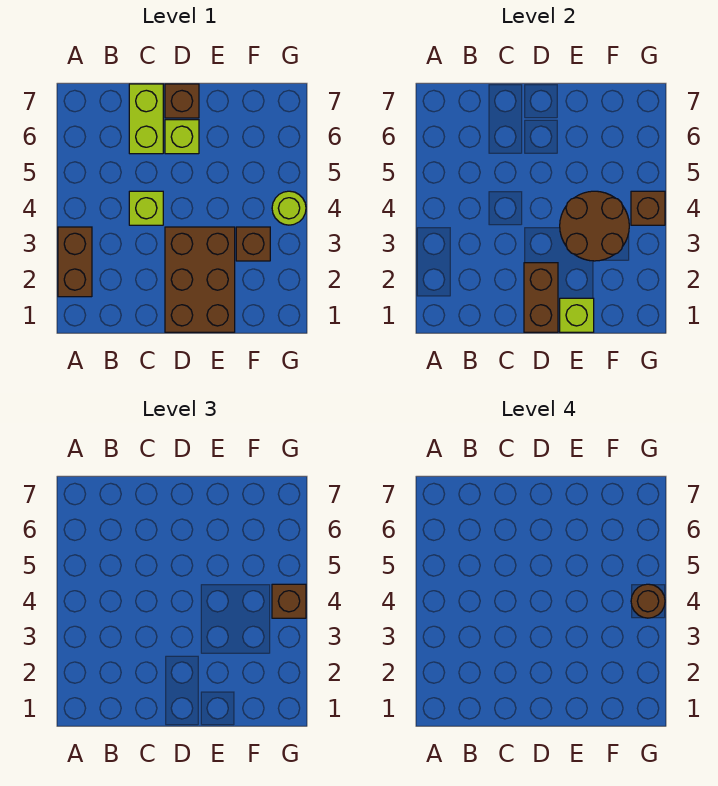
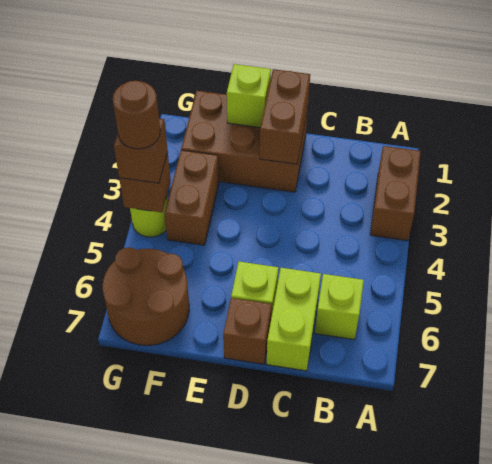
lime 1x1 brick [129,191,163,225] -> lime 1x1 brick moved to [315,274,364,340]
brown 2x3 brick [165,227,235,332] -> brown 2x3 brick turned to [181,91,308,192]
brown 2x2 round brick [560,191,629,261] -> brown 2x2 round brick moved to [103,247,189,346]
brown 1x1 brick [236,227,270,261] -> brown 1x2 brick [164,150,219,245]

